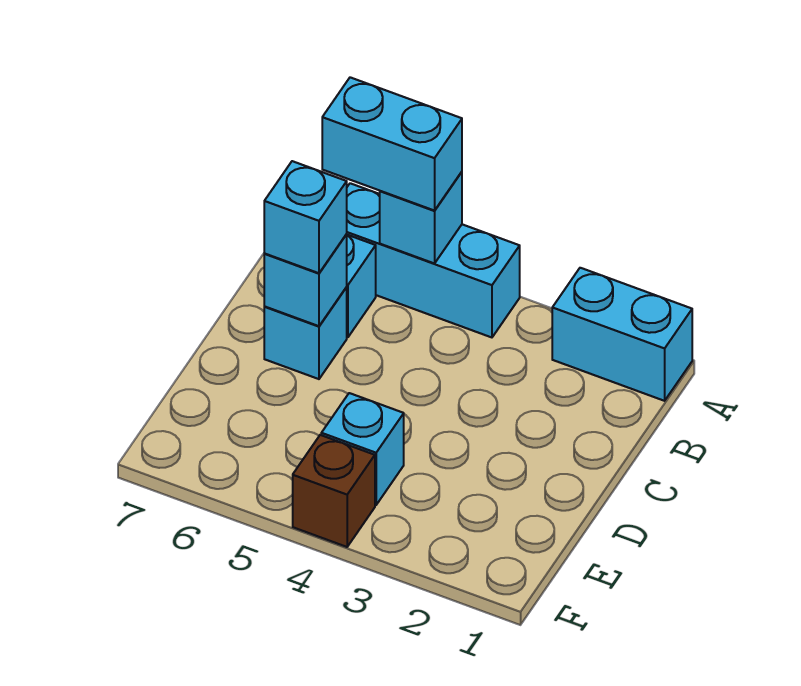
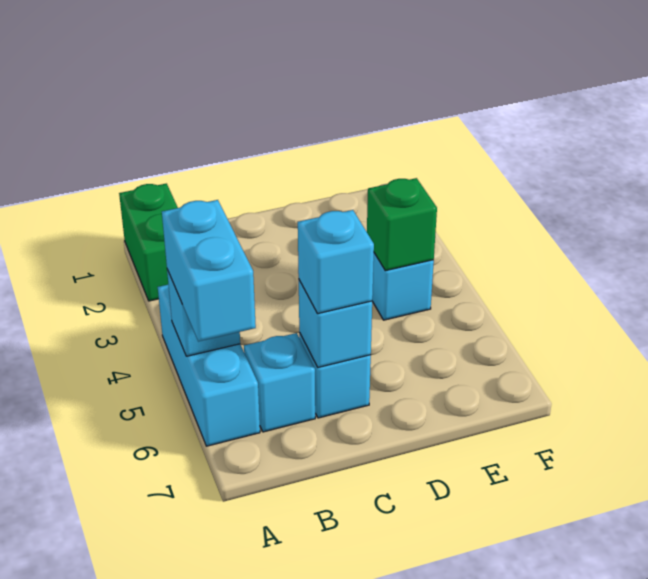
cyan 1x2 brick [552,268,692,401] -> green 1x2 brick [119,184,178,301]
none -> green 1x1 brick [367,178,437,271]
brown 1x1 brick [293,435,375,547] -> none

